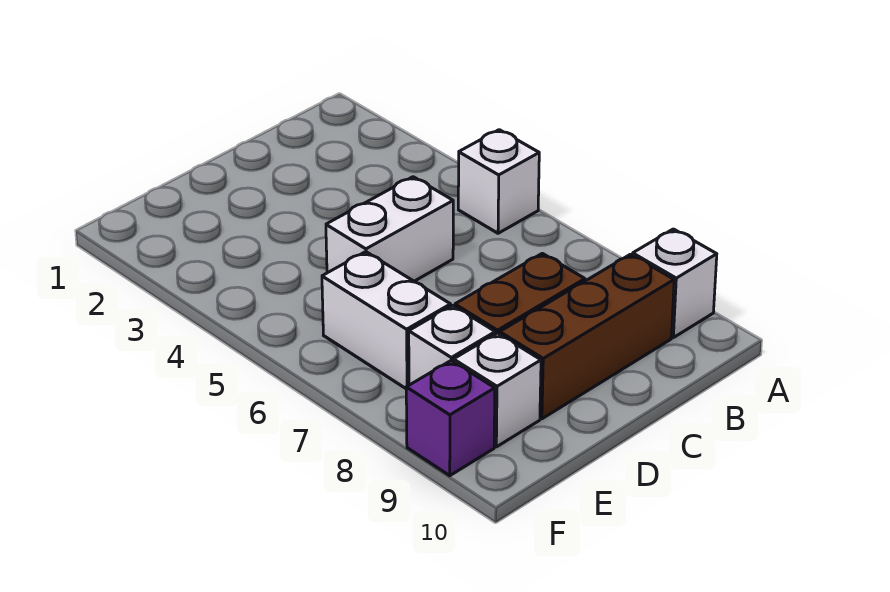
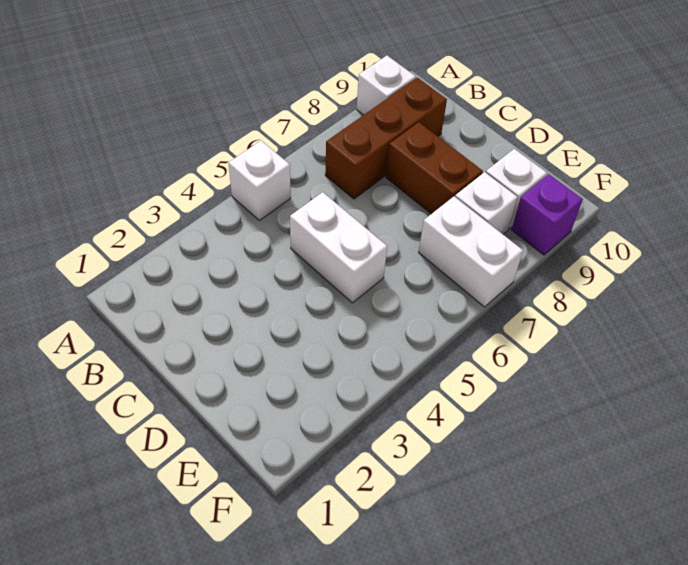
brown 1x3 brick [500,254,674,419] -> brown 1x3 brick turned to [325,78,447,199]
white 1x2 brick [322,252,451,388] -> white 1x2 brick turned to [419,196,523,307]

